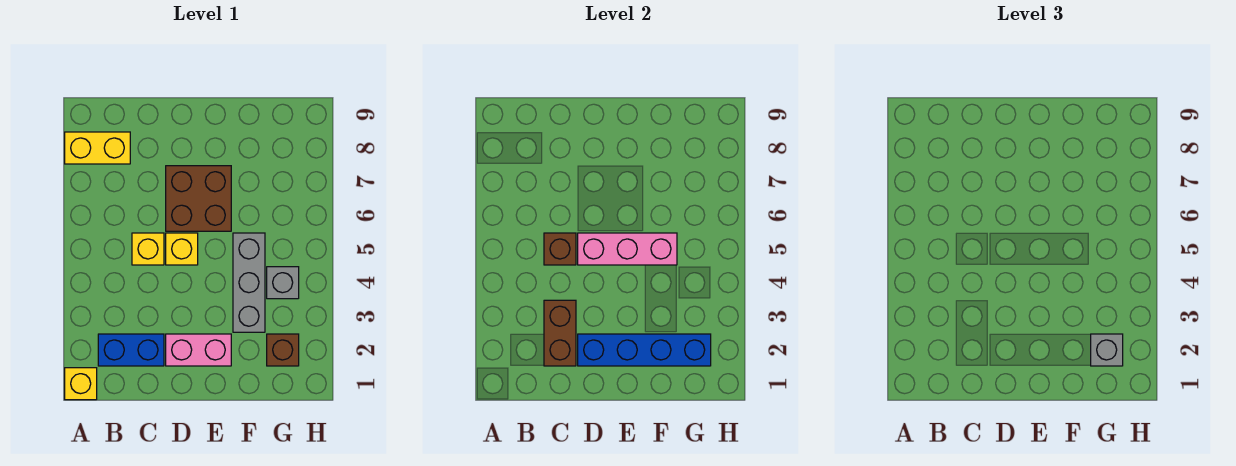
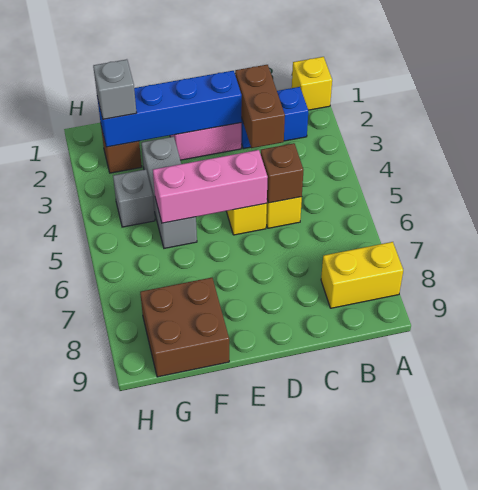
brown 2x2 brick [166,166,231,231] -> brown 2x2 brick moved to [140,278,229,377]

